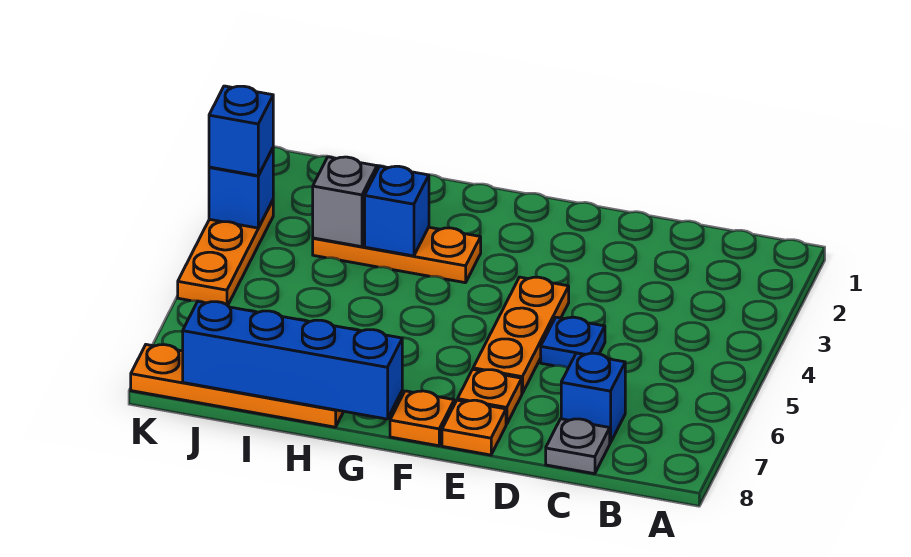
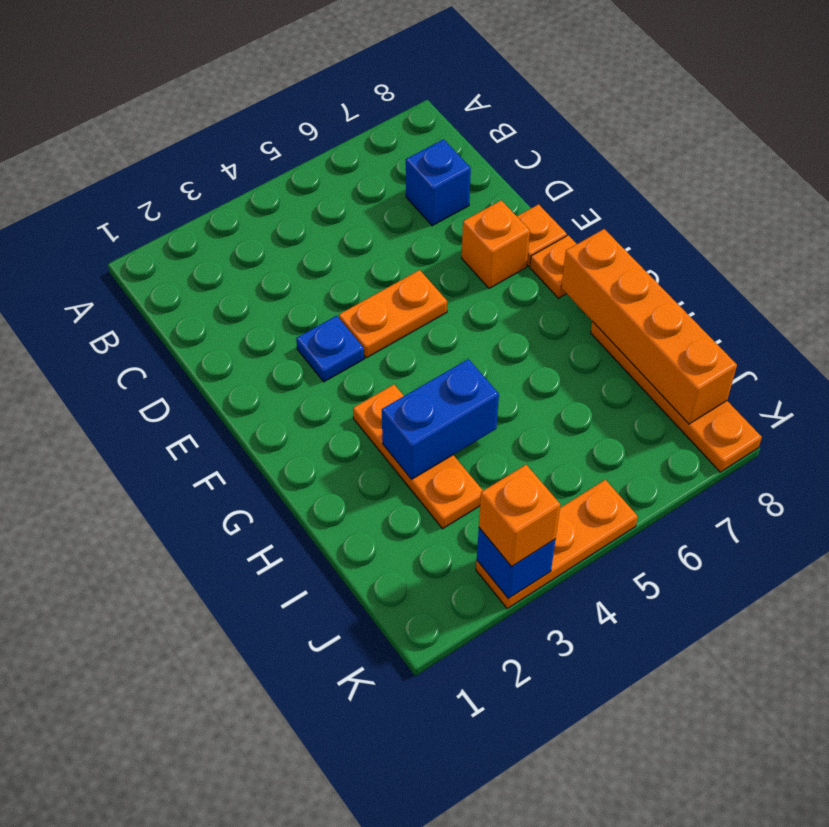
grey 1x1 plate [546,419,610,474] -> none
blue 1x1 plate [541,317,605,368] -> blue 1x1 plate moved to [296,316,364,382]
orange 1x3 plate [473,277,569,393] -> orange 1x2 plate [339,270,447,358]
orange 1x1 plate [458,370,522,424] -> orange 1x1 brick [462,200,530,288]
blue 1x4 brick [183,302,402,419] -> orange 1x4 brick [561,229,737,424]
blue 1x1 brick [365,166,429,256] -> blue 1x2 brick [382,359,499,479]
grey 1x1 brick [313,157,377,247] -> none
blue 1x1 brick [209,86,273,176] -> orange 1x1 brick [479,465,560,567]

